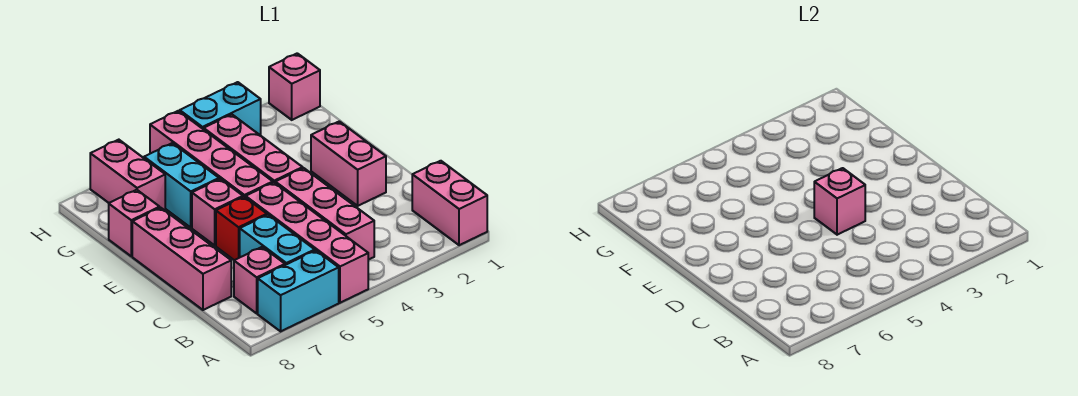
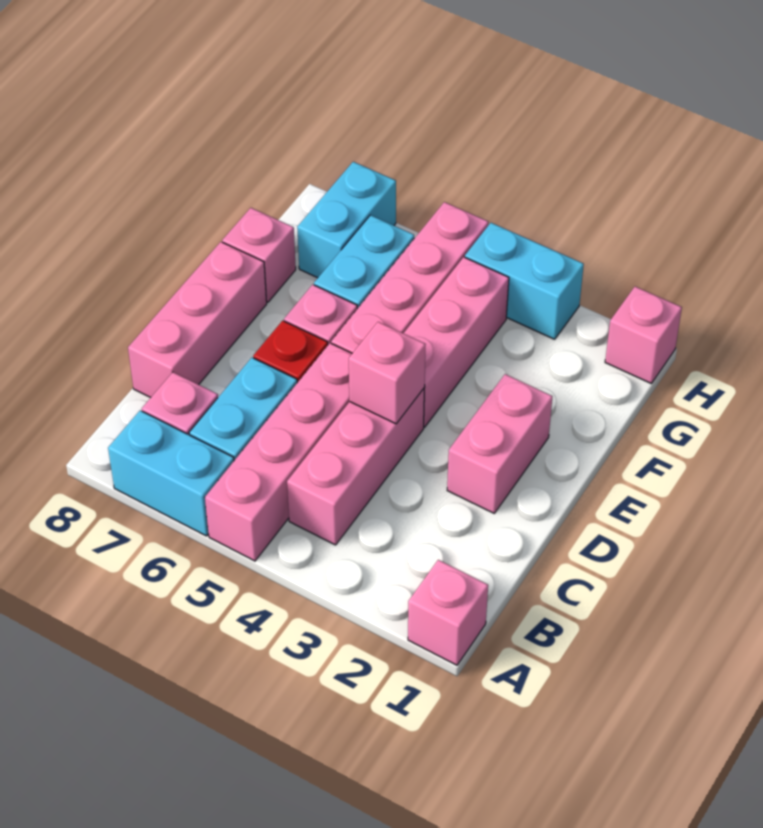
pink 1x2 brick [412,161,487,245] -> pink 1x1 brick [408,560,488,665]
pink 1x2 brick [90,140,165,210] -> cyan 1x2 brick [297,162,396,278]

